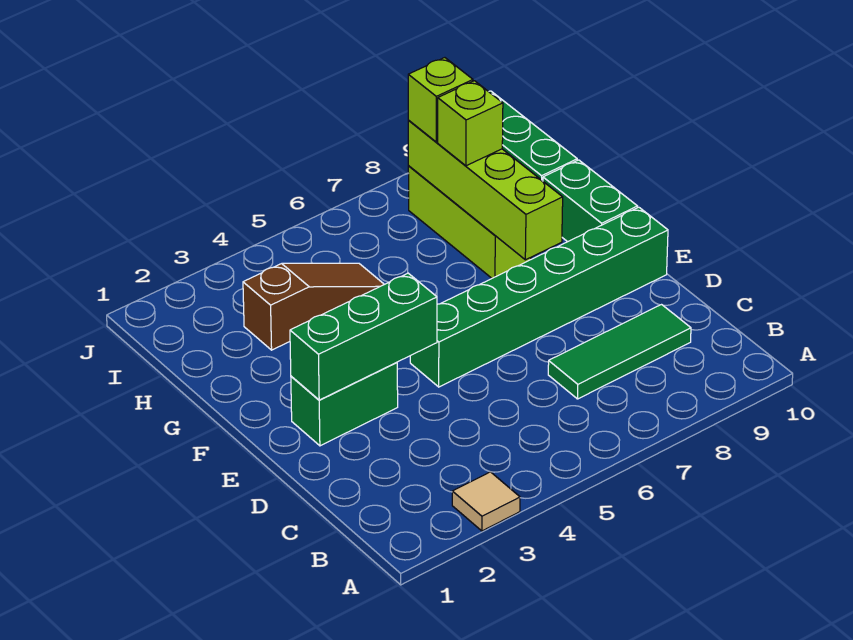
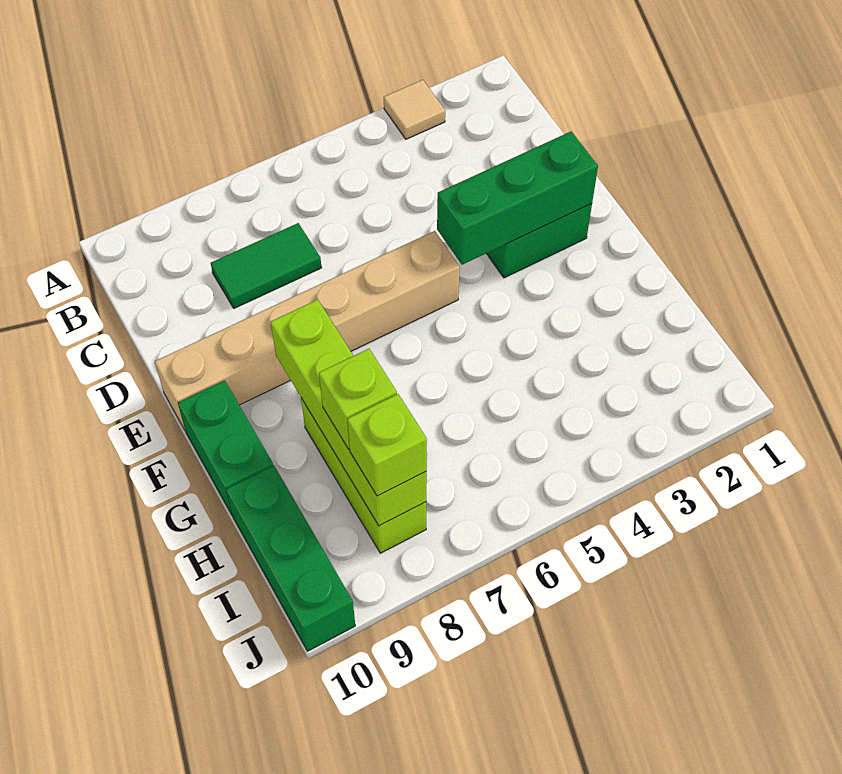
green 1x3 tile [548,305,691,399] -> green 1x2 tile [211,223,322,308]
green 1x6 brick [410,207,668,387] -> tan 1x6 brick [155,231,460,430]
brown 1x3 slope [243,263,384,350] -> none

